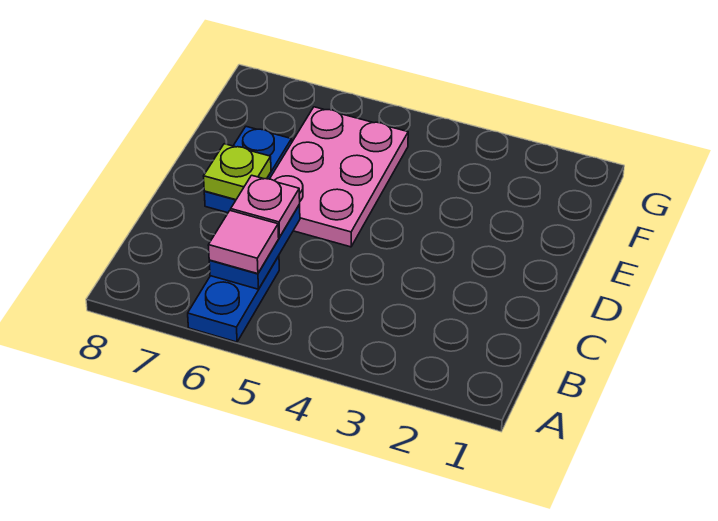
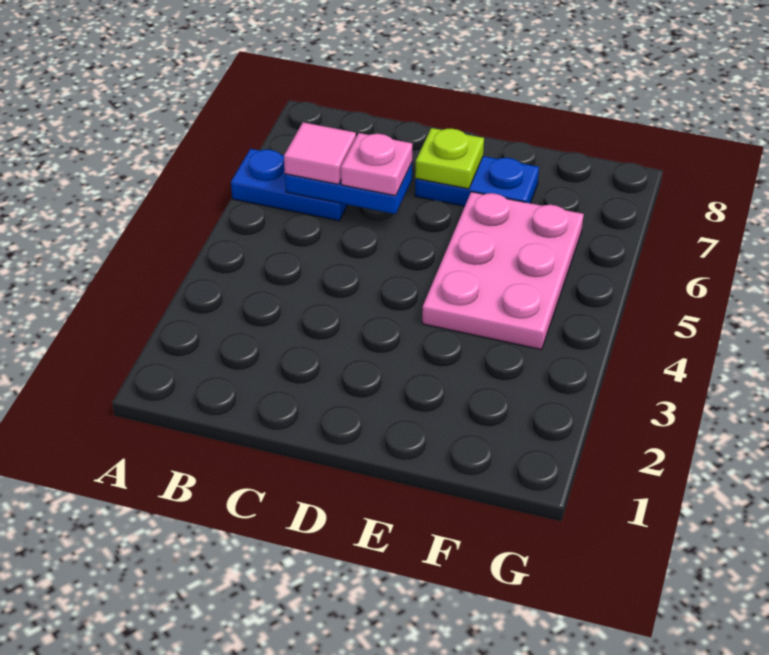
pink 2x3 plate [270,107,408,247] -> pink 2x3 plate turned to [422,192,584,350]

